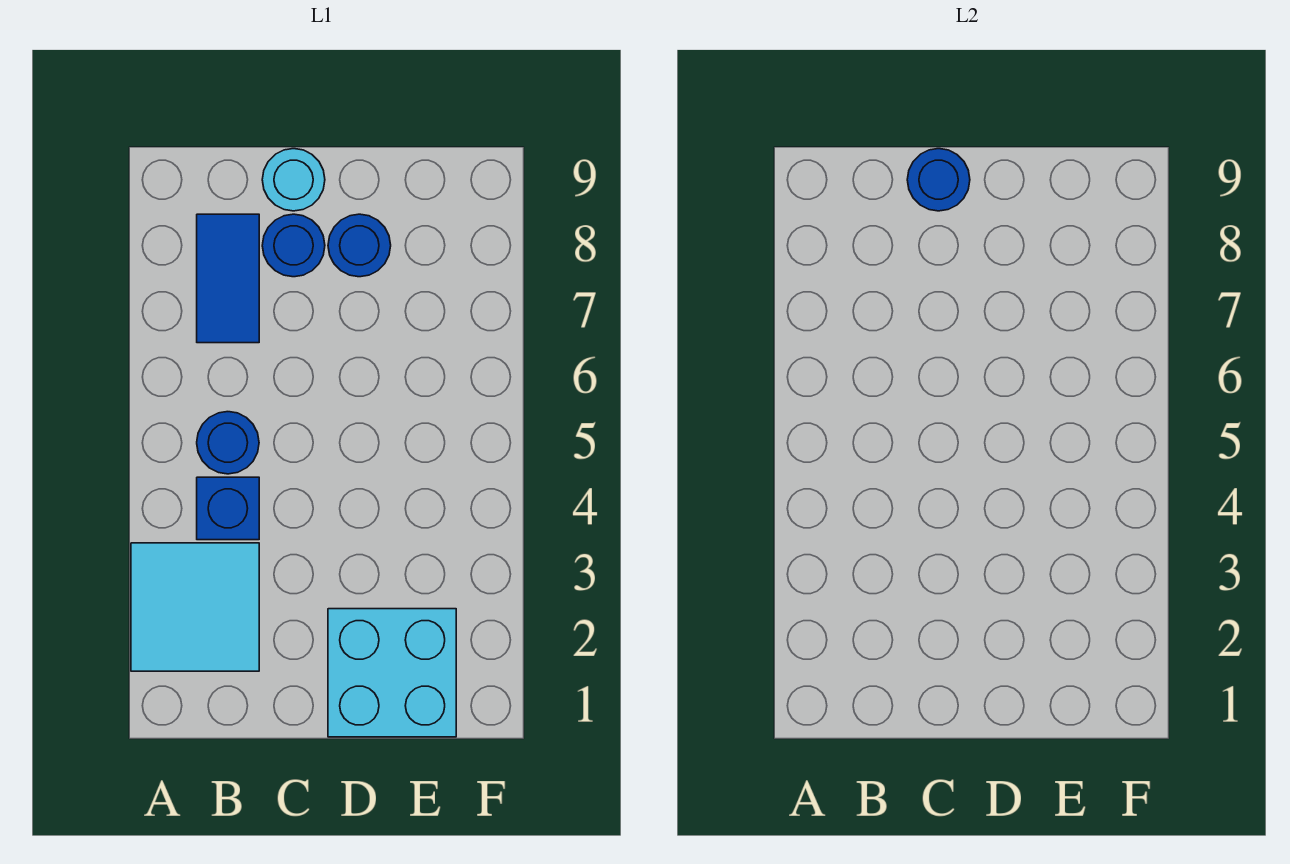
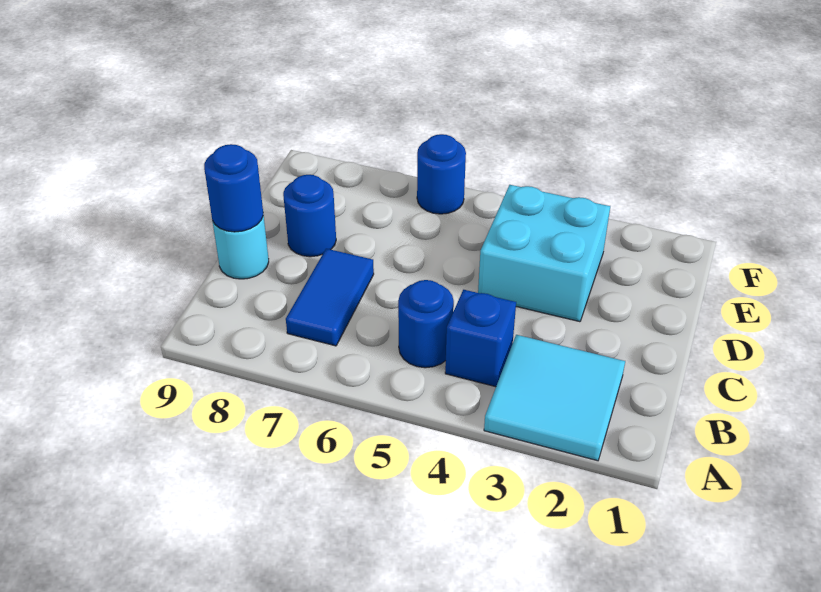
blue 1x2 tile [197,214,259,343] -> blue 1x2 tile turned to [286,249,374,346]
blue 1x1 round brick [262,214,325,277] -> blue 1x1 round brick moved to [417,134,466,214]
cyan 2x2 brick [328,609,456,737] -> cyan 2x2 brick moved to [478,185,610,322]

